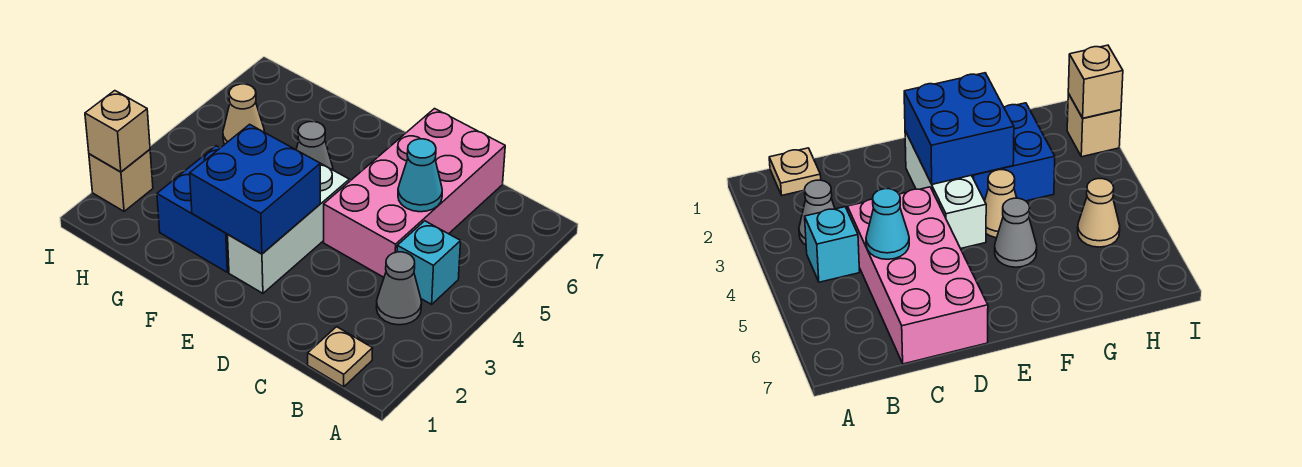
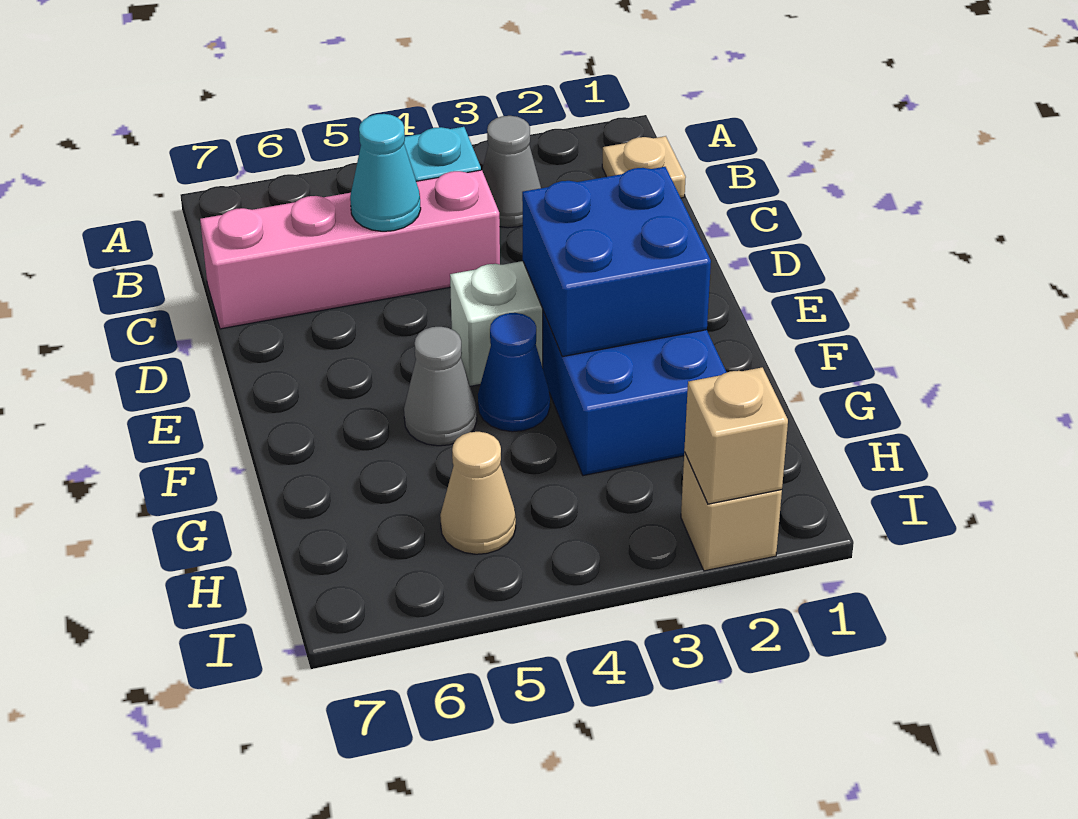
pink 2x4 brick [324,109,505,277] -> pink 1x4 brick [200,170,500,329]
tan 1x1 cone [985,170,1017,238] -> blue 1x1 cone [478,313,550,432]

